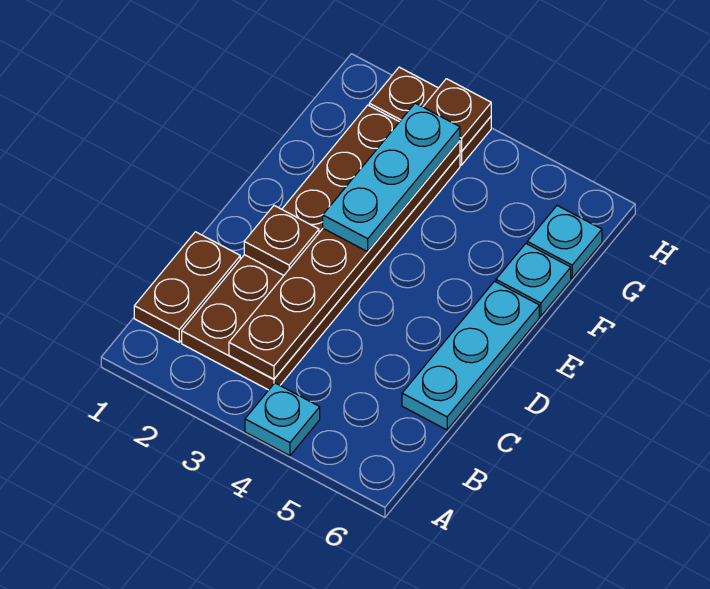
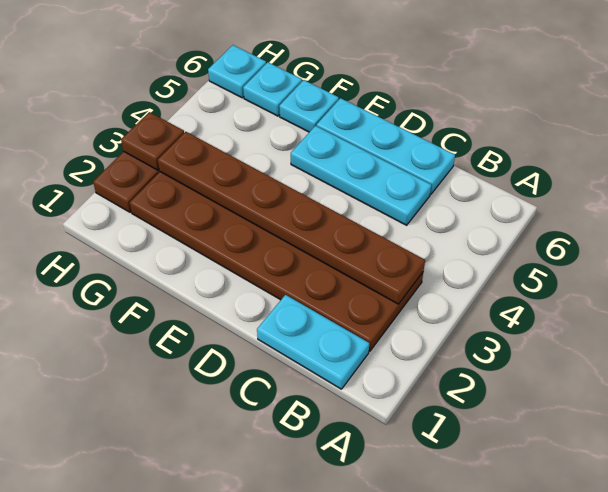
cyan 1x1 plate [245,383,320,456] -> cyan 1x1 plate moved to [208,45,266,98]
brown 1x2 plate [134,232,240,342] -> cyan 1x2 plate [257,295,369,389]
brown 1x1 plate [244,206,319,275] -> none
cyan 1x3 plate [323,103,460,252] -> cyan 1x3 plate moved to [291,126,431,225]

